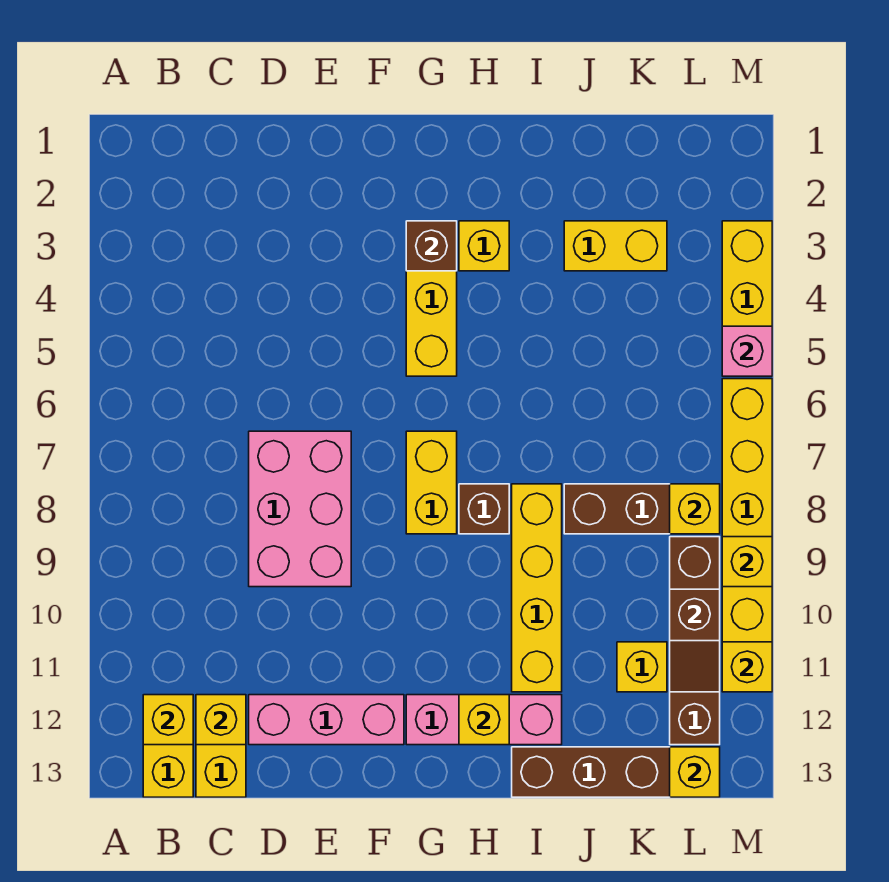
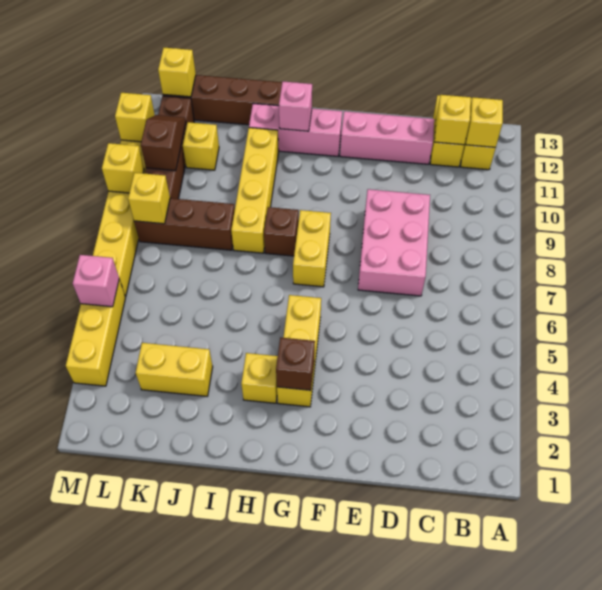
yellow 1x1 brick [459,695,509,745] -> pink 1x1 brick [279,81,312,131]

